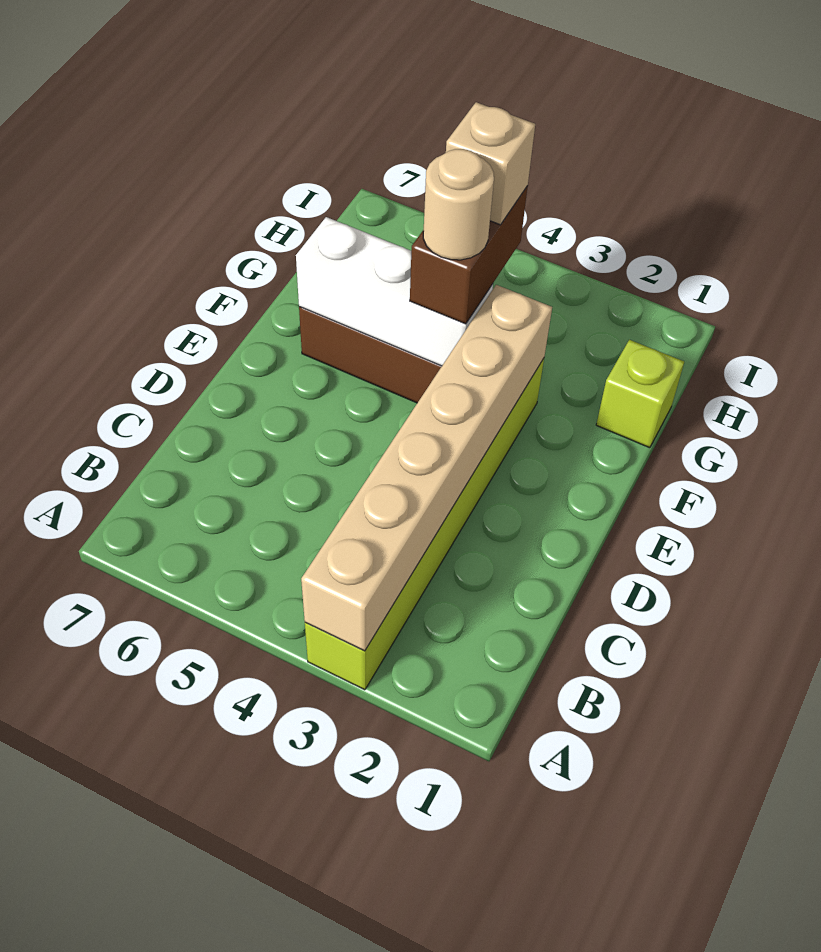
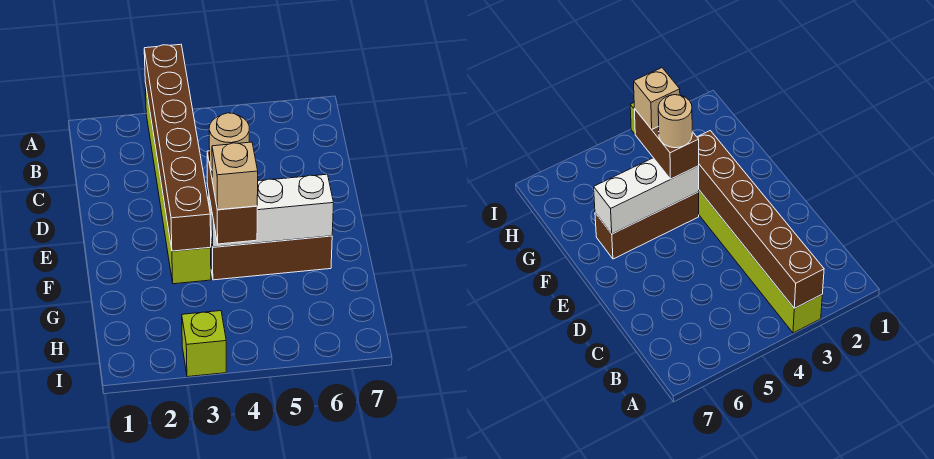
tan 1x6 brick [301,285,552,651] -> brown 1x6 brick [144,44,211,251]
lime 1x1 brick [596,340,684,448] -> lime 1x1 brick moved to [182,311,226,377]

